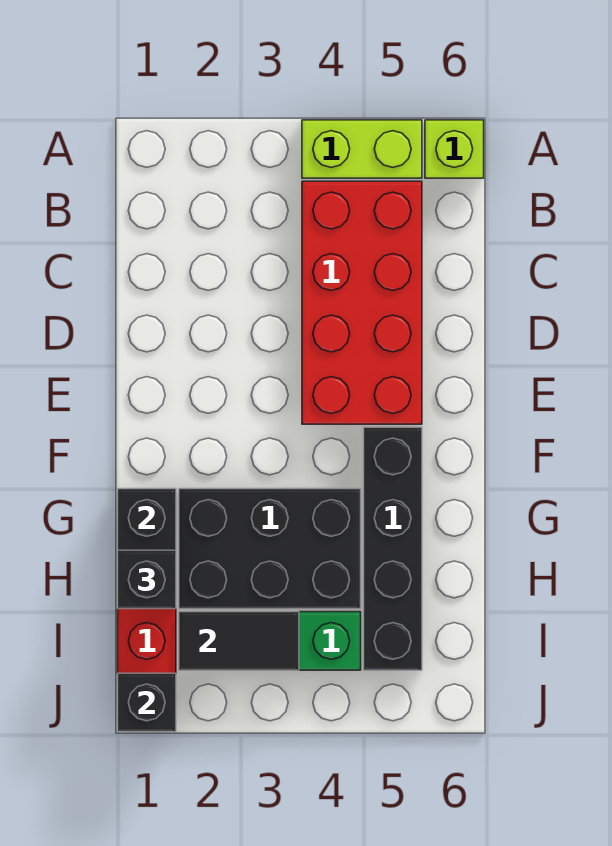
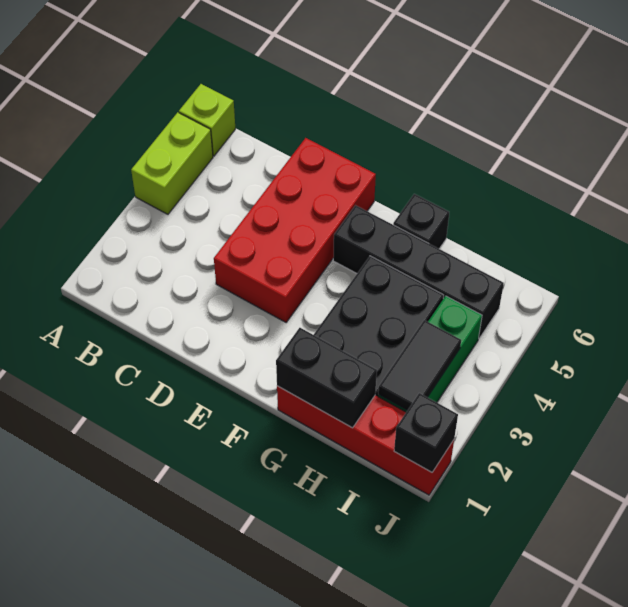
red 2x4 brick [302,181,422,424] -> red 2x4 brick turned to [214,138,376,322]
black 1x1 brick [118,550,176,609] -> black 1x1 brick moved to [393,194,449,249]

